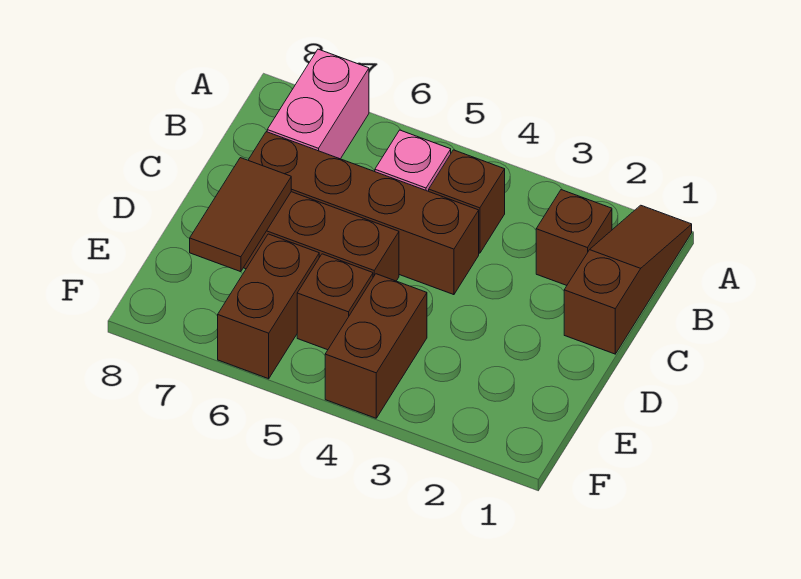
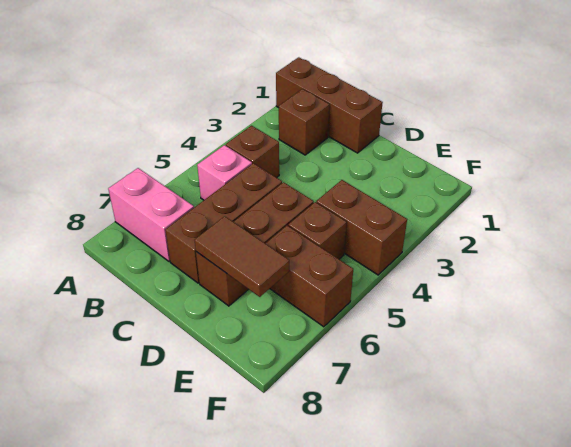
brown 1x3 slope [564,205,692,354] -> brown 1x3 brick [276,57,383,153]
brown 1x4 brick [248,132,479,295] -> brown 1x3 brick [165,163,282,283]

